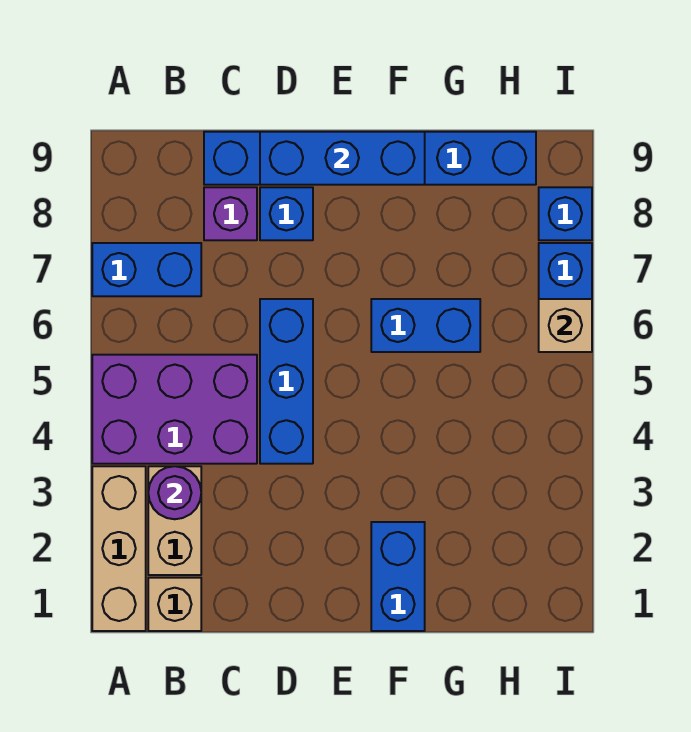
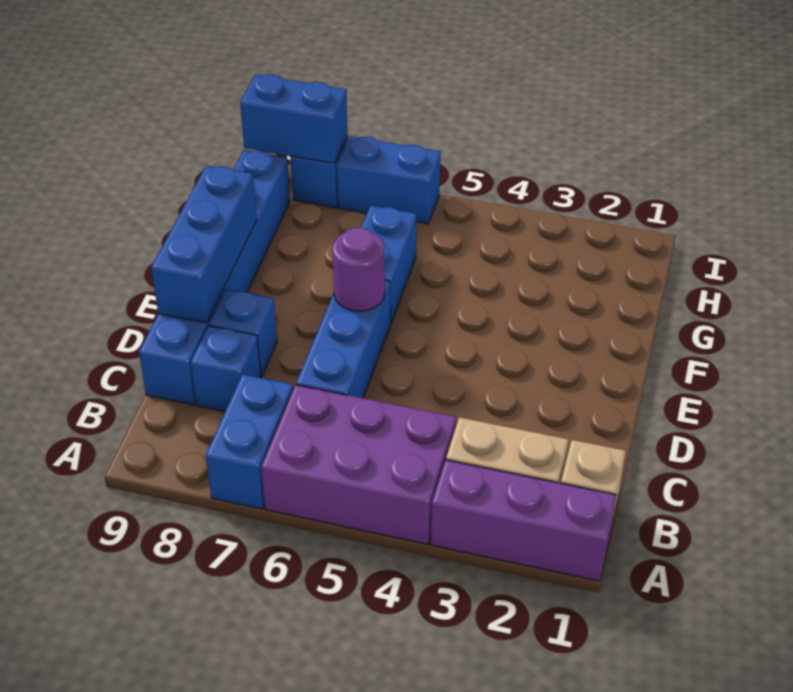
tan 1x3 brick [92,466,146,631] -> purple 1x3 brick [431,460,616,581]
purple 2x3 brick [92,355,257,464] -> purple 2x3 brick turned to [261,385,456,544]
purple 1x1 round brick [148,466,201,519] -> purple 1x1 round brick moved to [332,228,385,311]
purple 1x1 brick [204,187,257,240] -> blue 1x1 brick [191,326,261,411]
blue 1x3 brick [260,299,313,464] -> blue 1x3 brick turned to [296,281,391,398]
blue 1x2 brick [371,522,425,631] -> blue 1x2 brick moved to [240,74,348,164]
tan 1x1 brick [539,299,592,352] -> none

